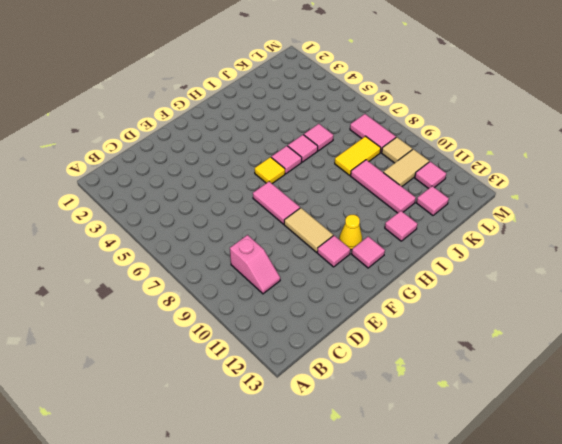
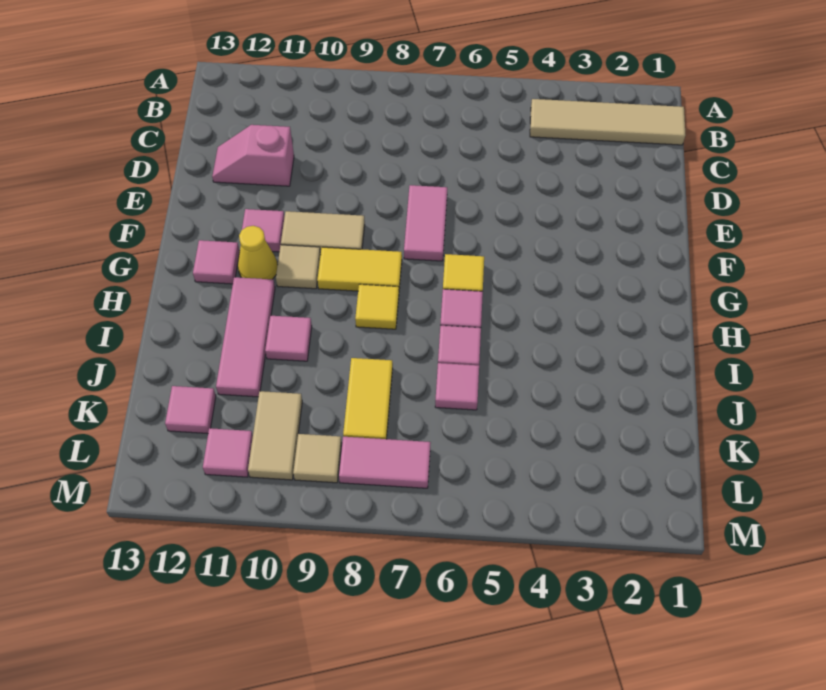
none -> tan 1x4 tile [530,99,686,145]
pink 1x2 slope [230,235,280,294] -> pink 1x2 slope moved to [212,125,294,186]
pink 1x2 tile [253,182,300,224] -> pink 1x2 tile turned to [404,185,447,261]
none -> yellow 1x2 tile [317,247,402,291]
none -> tan 1x1 tile [276,245,320,289]
none -> yellow 1x1 tile [355,284,399,329]
pink 1x1 tile [385,211,418,241] -> pink 1x1 tile moved to [265,316,312,361]
pink 1x3 tile [351,160,416,213] -> pink 1x3 tile turned to [216,277,275,397]

